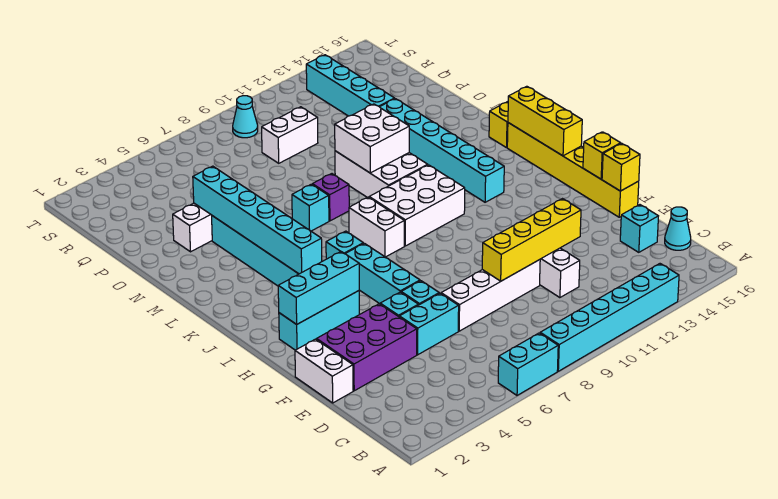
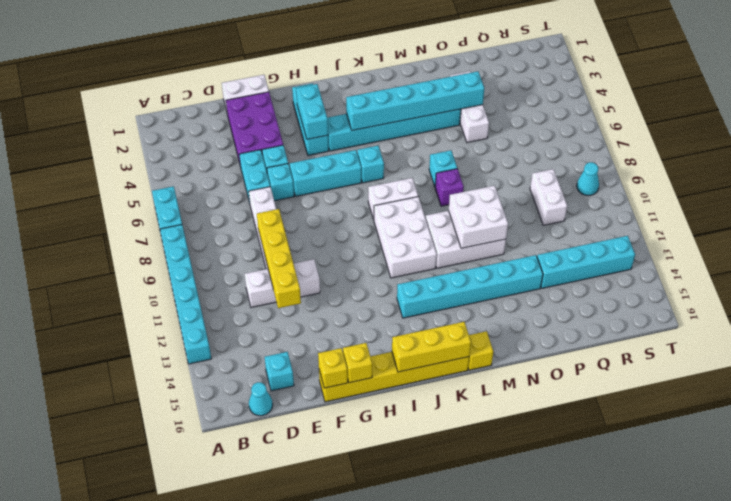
cyan 1x3 brick [278,252,359,324] -> cyan 1x2 brick [296,84,328,139]

